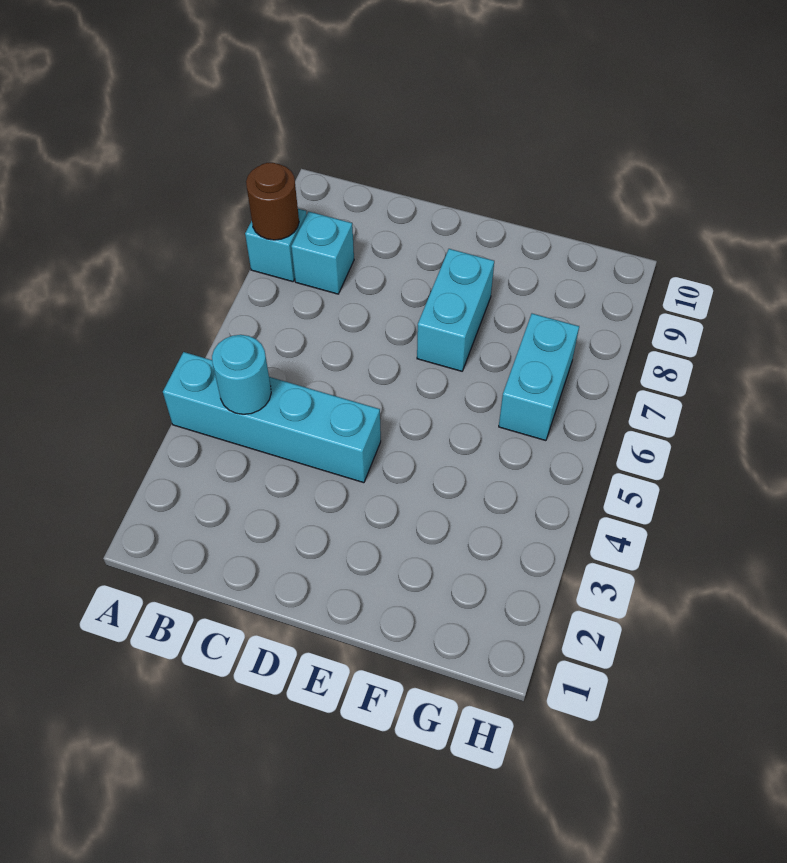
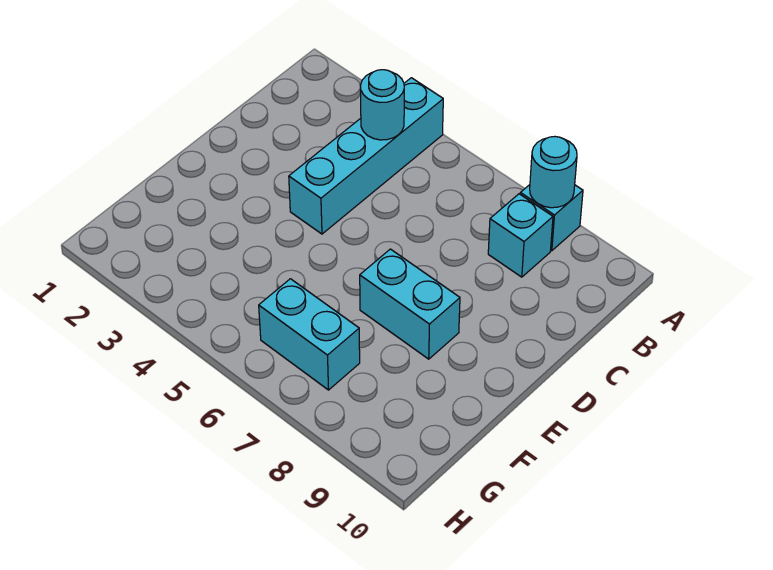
brown 1x1 round brick [246,163,299,240] -> cyan 1x1 round brick [530,137,577,208]

